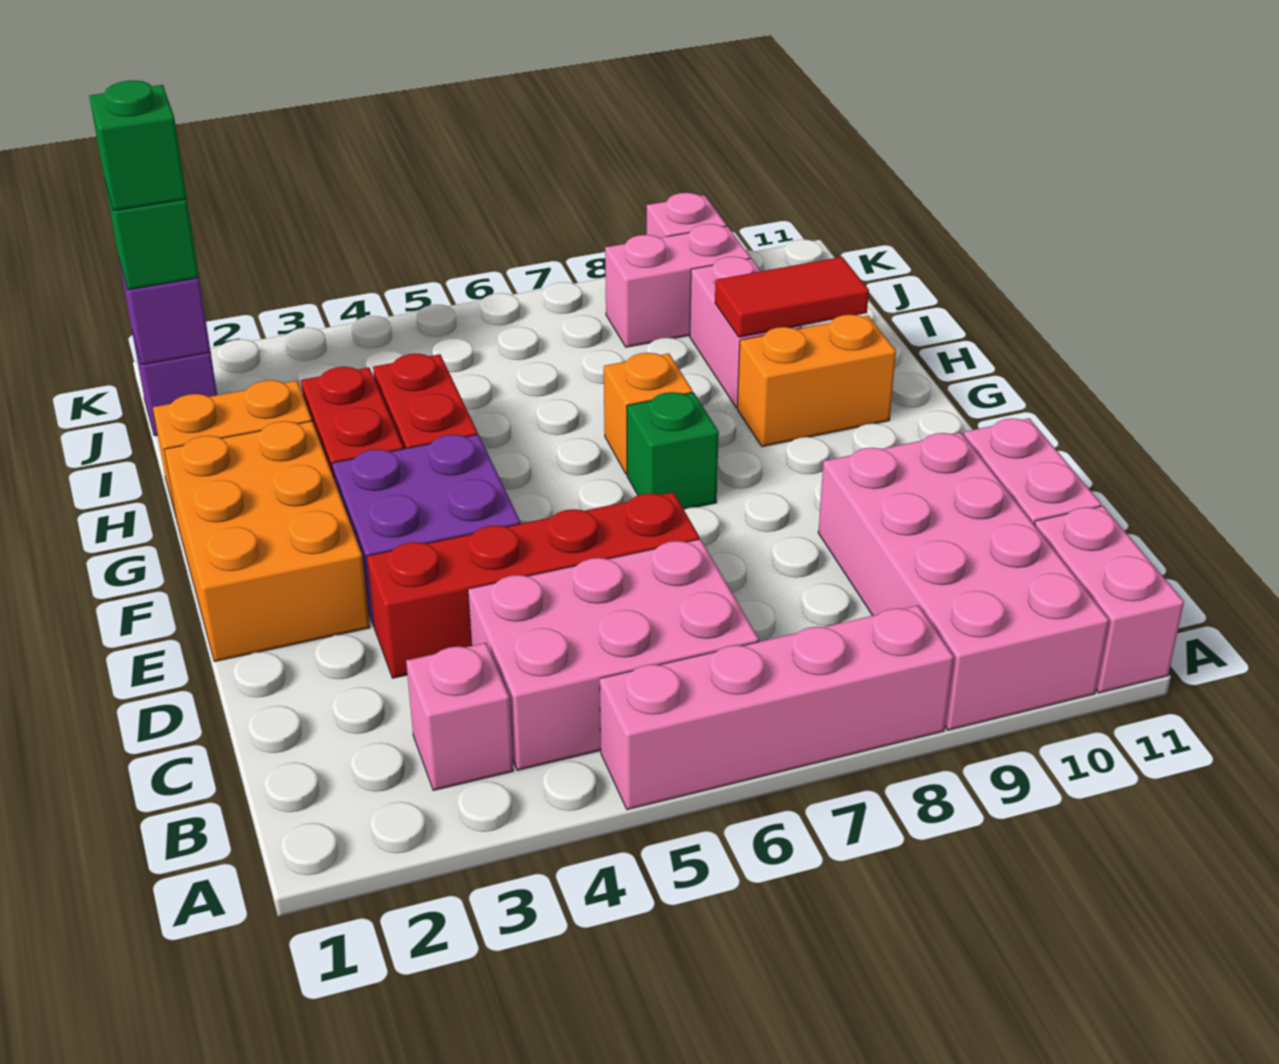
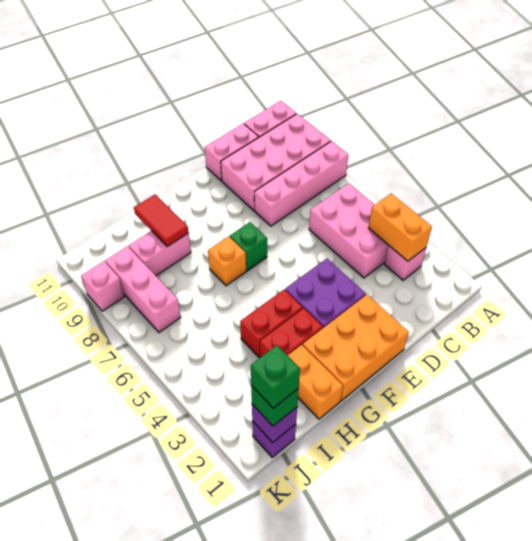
pink 1x4 brick [600,605,954,810] -> pink 1x4 brick turned to [254,141,348,226]
red 1x4 brick [367,492,699,678] -> none
orange 1x2 brick [737,315,896,447] -> orange 1x2 brick moved to [368,194,432,261]
pink 1x2 brick [605,224,750,347] -> pink 1x3 brick [105,246,181,332]

